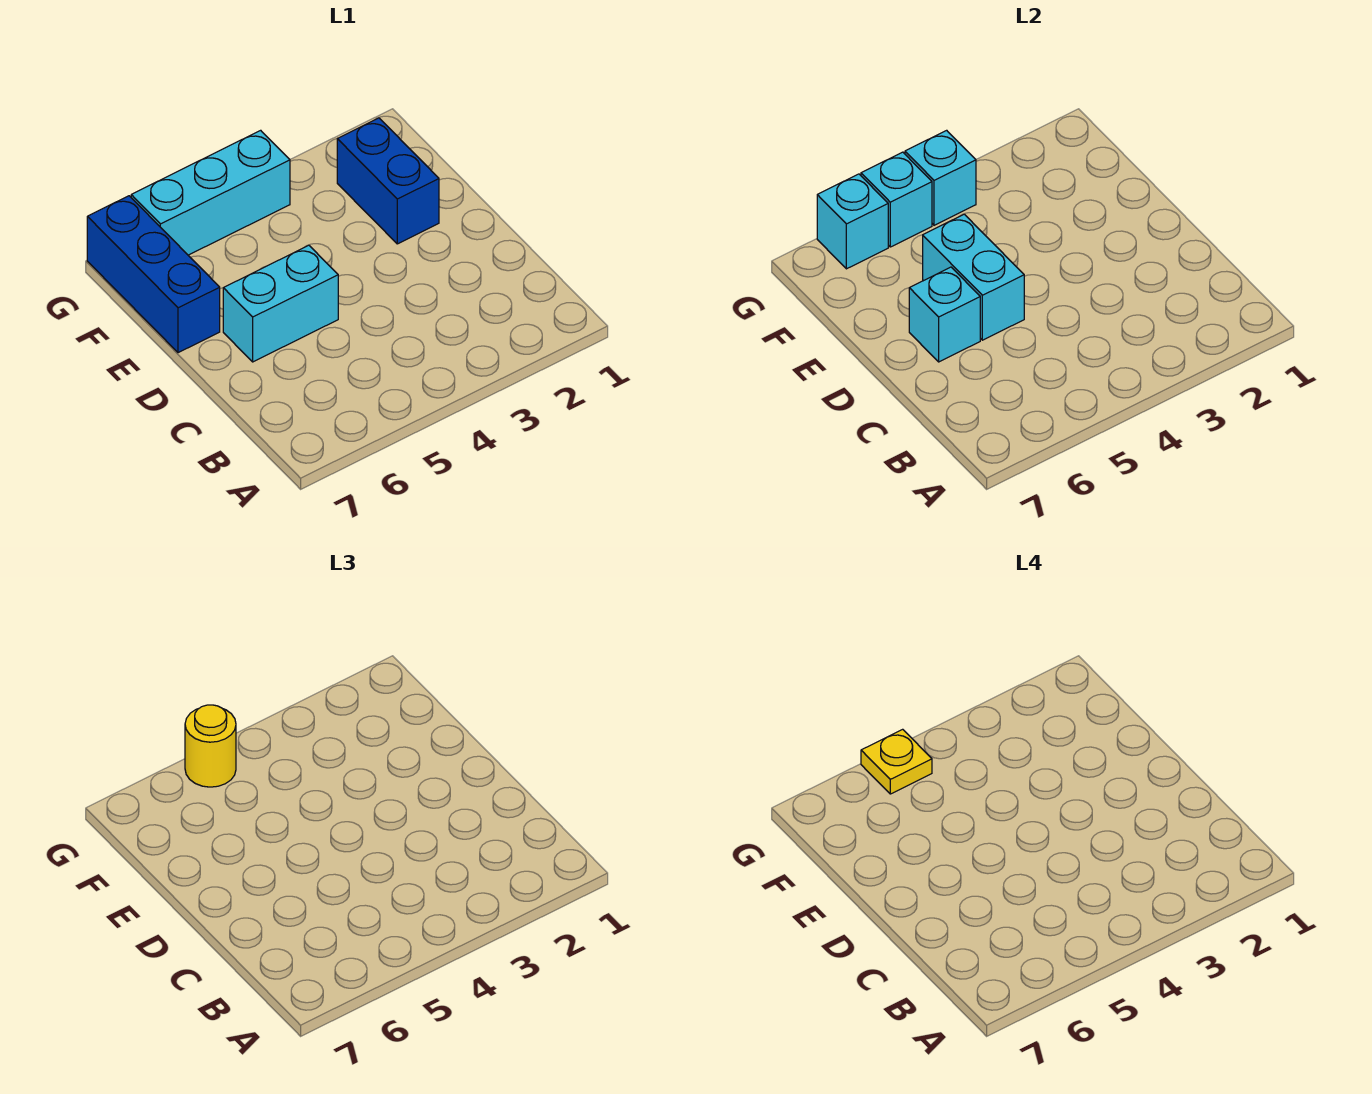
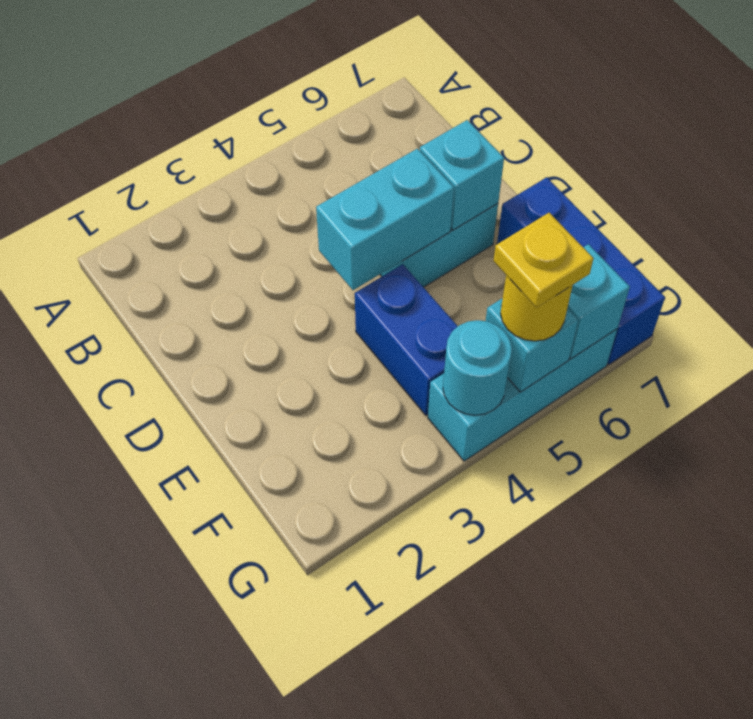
cyan 1x2 brick [923,214,1024,340] -> cyan 1x2 brick turned to [316,149,454,290]
blue 1x2 brick [337,118,439,244] -> blue 1x2 brick moved to [355,264,458,416]
cyan 1x1 brick [905,130,976,225] -> cyan 1x1 round brick [443,320,512,415]

